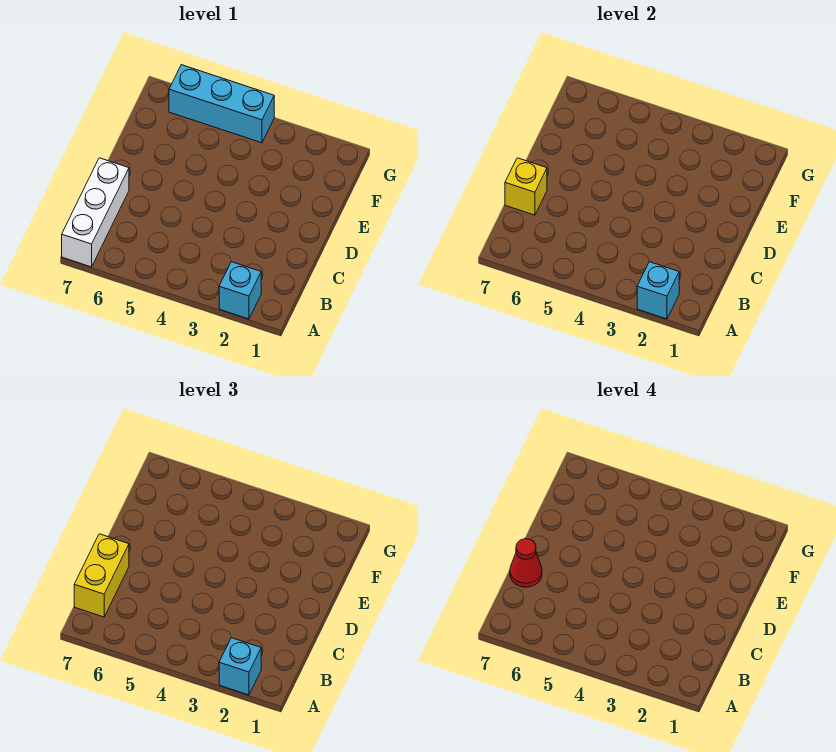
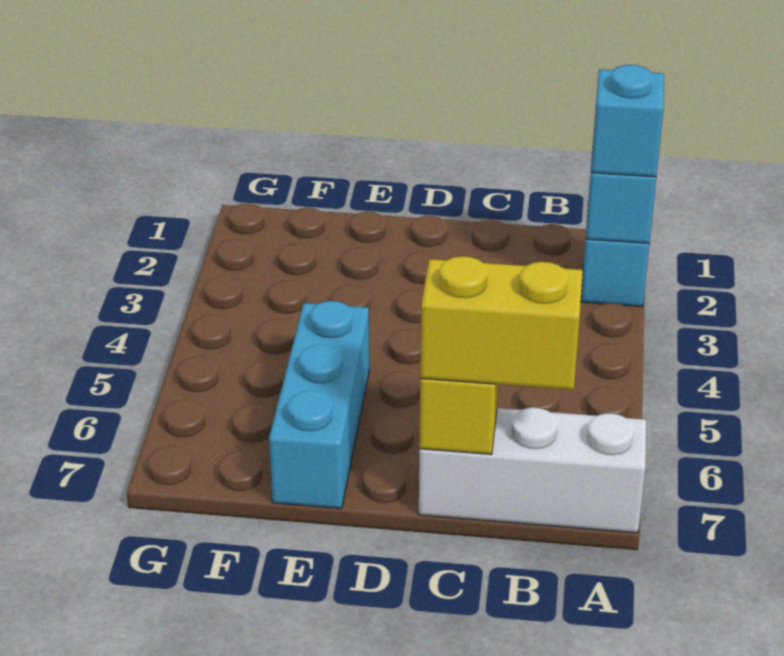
red 1x1 cone [510,539,542,587] -> none
cyan 1x3 brick [169,65,274,143] -> cyan 1x3 brick moved to [269,301,369,509]

